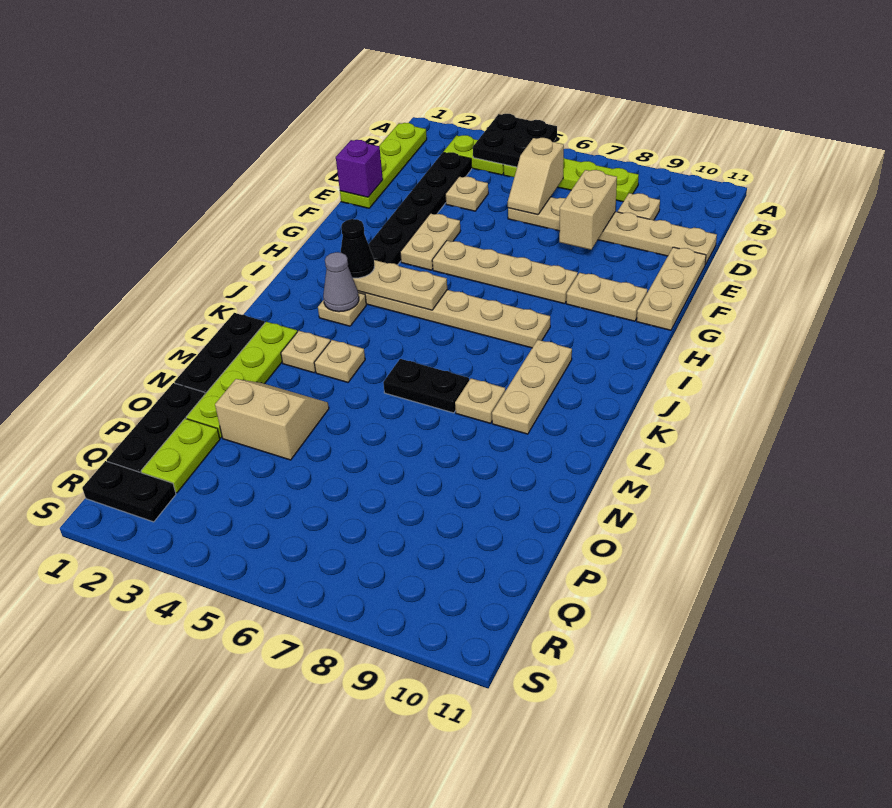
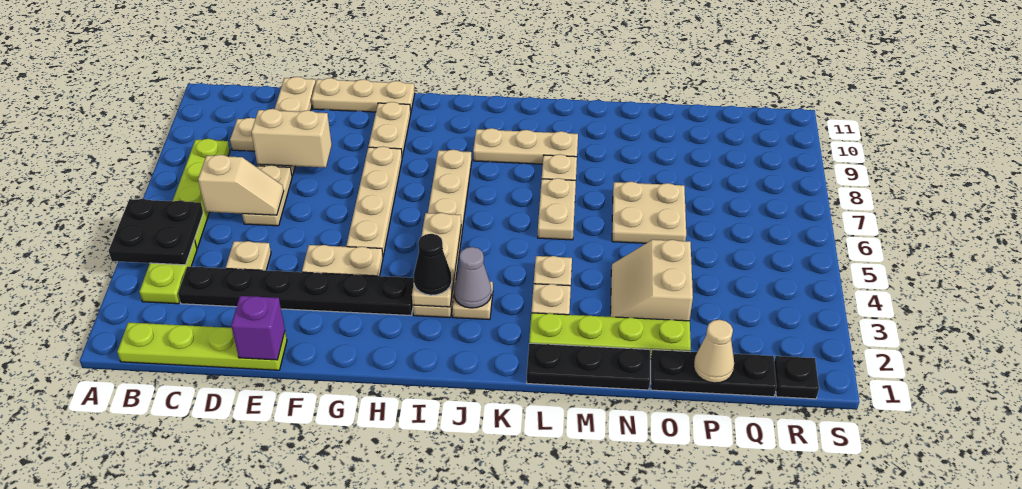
black 1x2 plate [383,359,469,413] -> tan 1x2 plate [538,178,576,240]
none -> tan 2x2 plate [612,182,686,243]
none -> tan 1x1 cone [694,320,734,383]
lime 1x2 plate [141,419,220,493] -> none
black 1x2 plate [82,461,176,522] -> black 1x1 plate [774,356,819,399]

